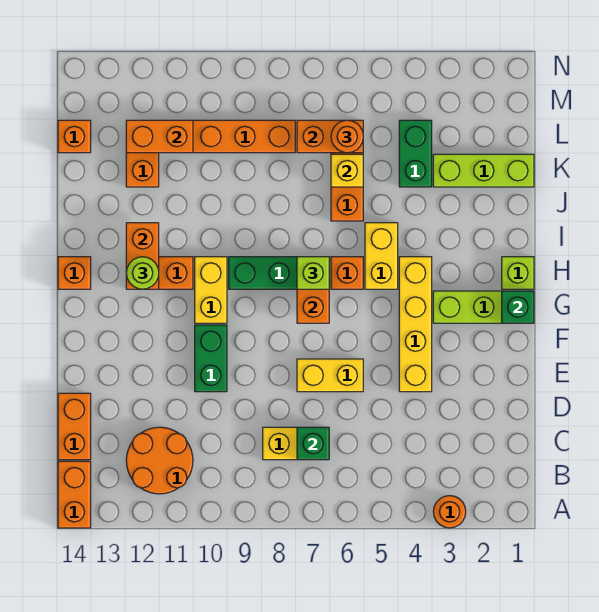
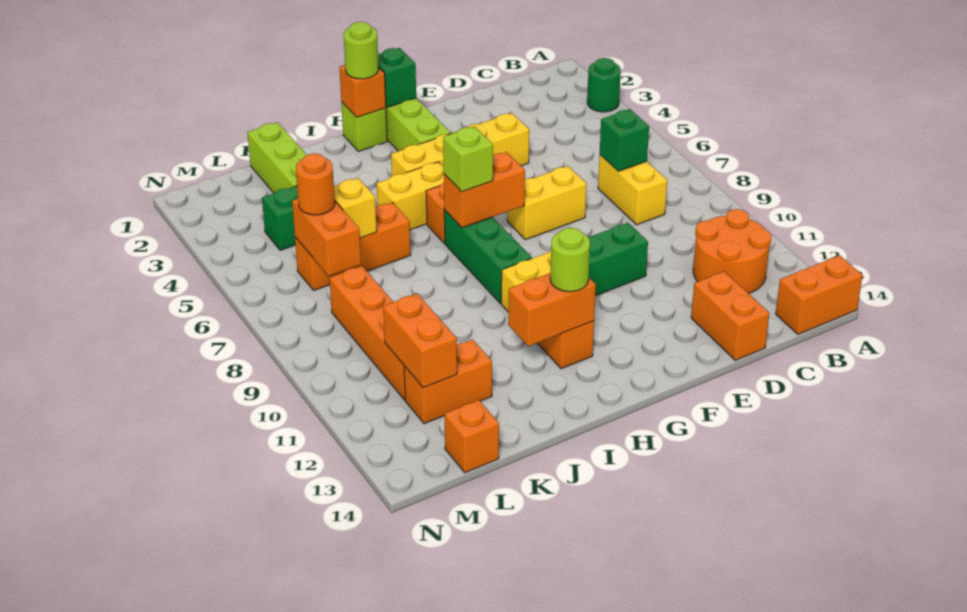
orange 1x1 round brick [433,496,466,528] -> green 1x1 round brick [587,58,621,112]
orange 1x2 brick [58,393,91,460] -> orange 1x2 brick turned to [691,271,769,360]
yellow 1x2 brick [297,359,363,392] -> yellow 1x2 brick turned to [507,166,587,240]
none -> lime 1x1 round brick [344,22,379,79]
orange 1x1 brick [58,257,91,289] -> orange 1x1 brick moved to [340,65,386,117]

